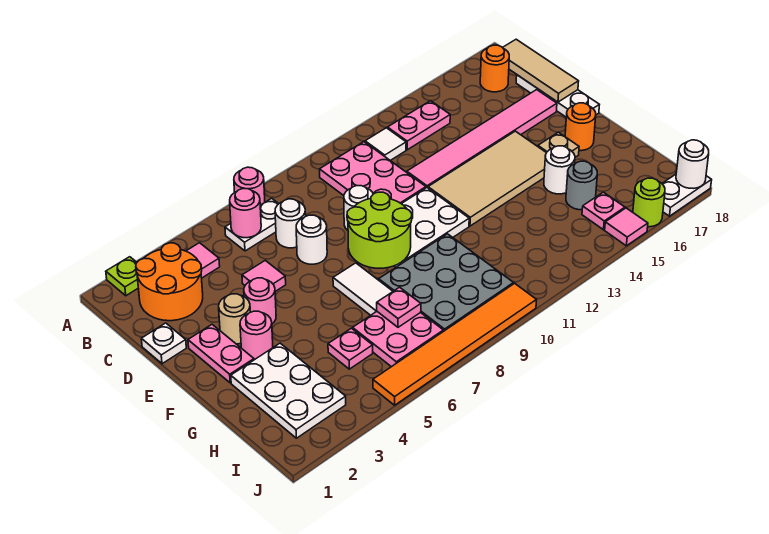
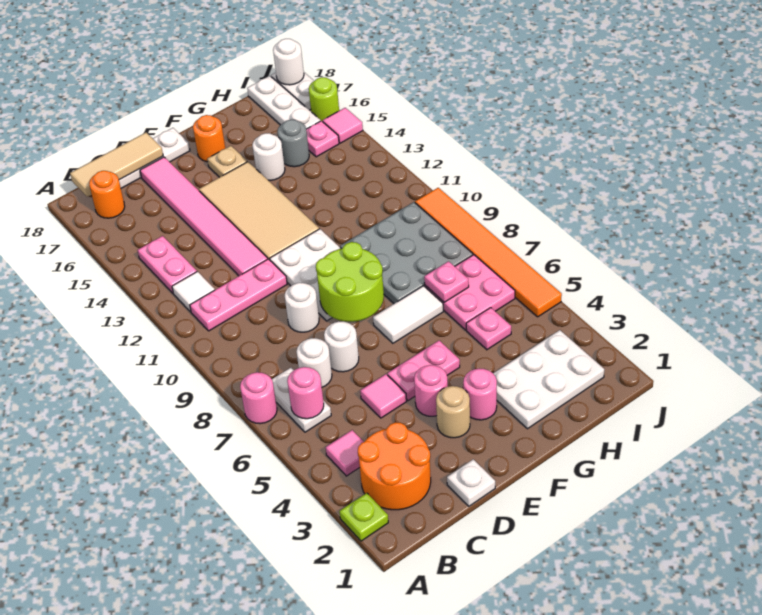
pink 2x3 plate [320,142,426,204] -> pink 1x3 plate [190,259,287,331]
pink 1x2 plate [188,325,254,383] -> pink 1x2 plate moved to [387,340,460,401]
none -> white 1x3 plate [247,76,321,129]

